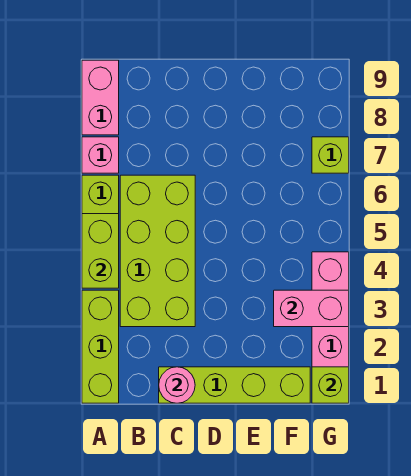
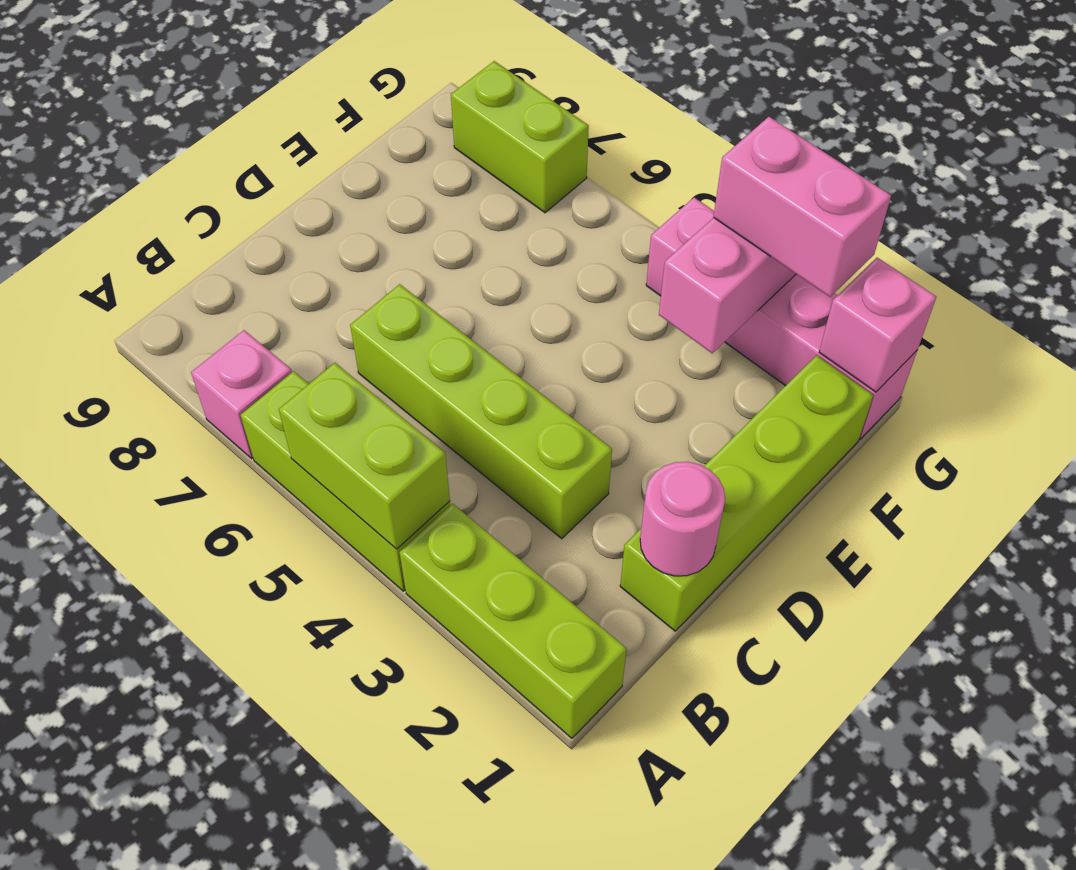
pink 1x2 brick [82,60,119,135] -> pink 1x2 brick moved to [713,117,891,297]
lime 2x4 brick [120,175,195,327] -> lime 1x4 brick [350,284,612,539]
lime 1x1 brick [312,367,349,403] -> pink 1x1 brick [819,257,936,392]
lime 1x1 brick [312,137,349,173] -> lime 1x2 brick [451,61,589,213]

